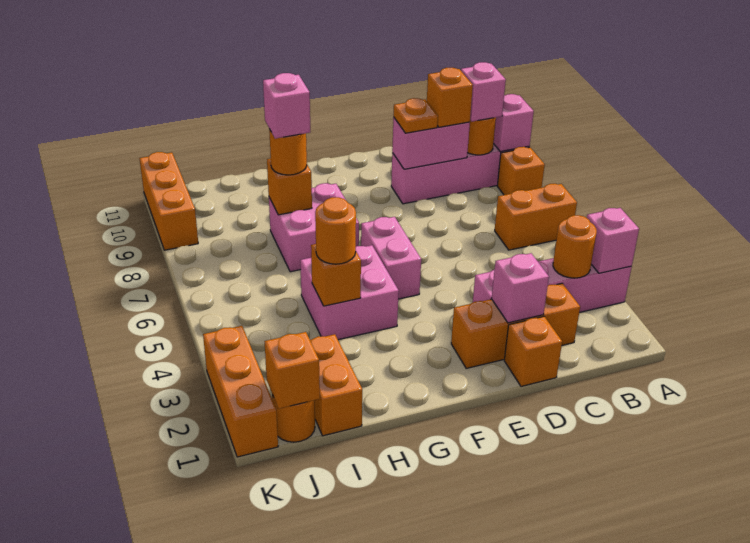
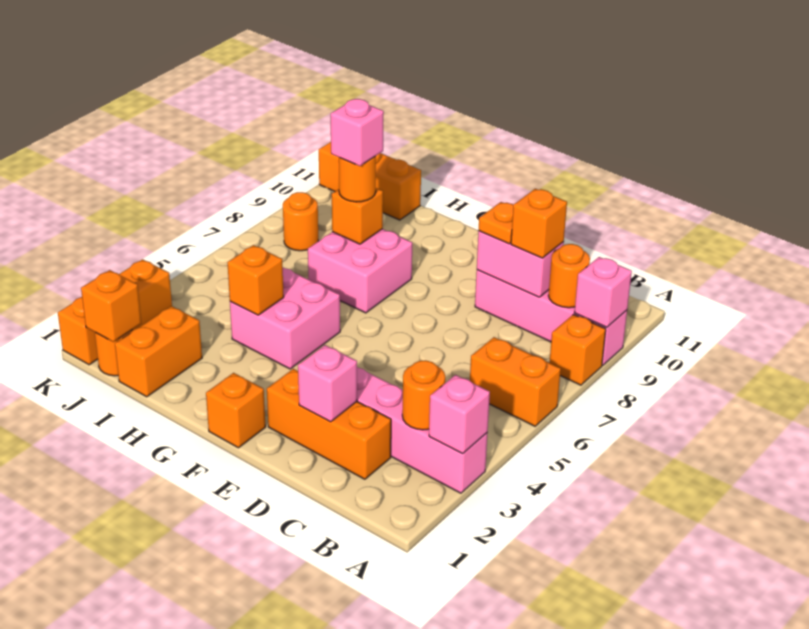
pink 1x1 brick [461,62,506,121] -> none
orange 1x1 brick [504,316,562,386] -> orange 1x1 brick moved to [206,373,265,448]
pink 1x2 brick [361,217,421,299] -> none
orange 1x1 round brick [315,197,356,264] -> orange 1x1 round brick moved to [283,192,318,251]
orange 1x3 brick [139,152,198,250] -> orange 1x3 brick turned to [319,142,421,220]

